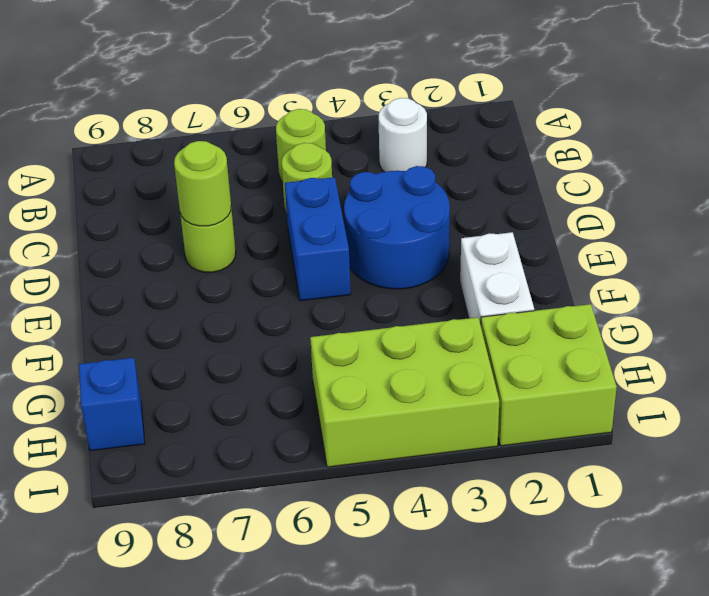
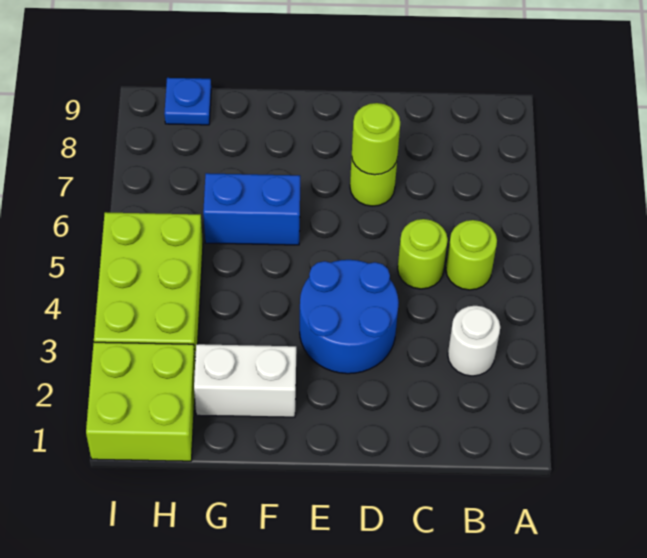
blue 1x2 brick [285,177,351,301] -> blue 1x2 brick moved to [203,173,300,245]
blue 1x1 brick [79,358,145,451] -> blue 1x1 plate [164,78,211,125]

